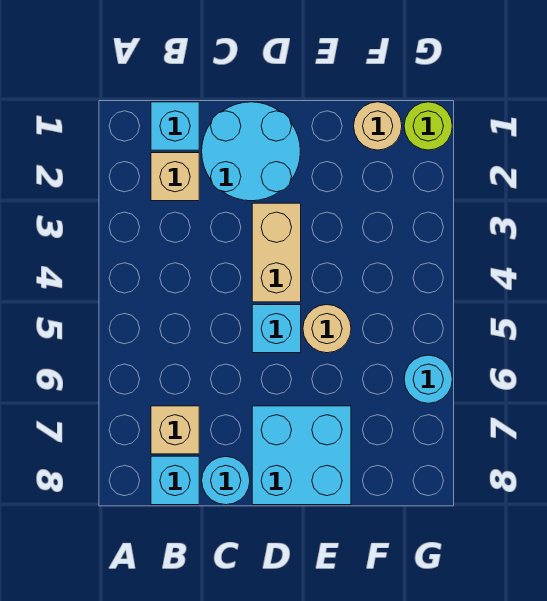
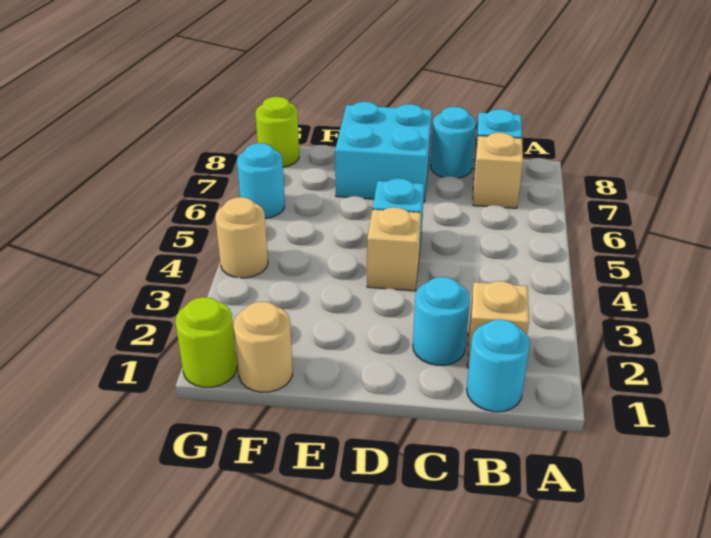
cyan 1x1 brick [151,102,199,150] -> cyan 1x1 round brick [467,319,530,412]
cyan 2x2 round brick [202,102,300,201] -> cyan 1x1 round brick [413,277,470,365]
tan 1x2 brick [252,203,301,302] -> tan 1x1 brick [367,207,421,291]
tan 1x1 round brick [303,305,351,353] -> tan 1x1 round brick moved to [215,197,268,278]
none -> lime 1x1 round brick [255,97,299,167]

